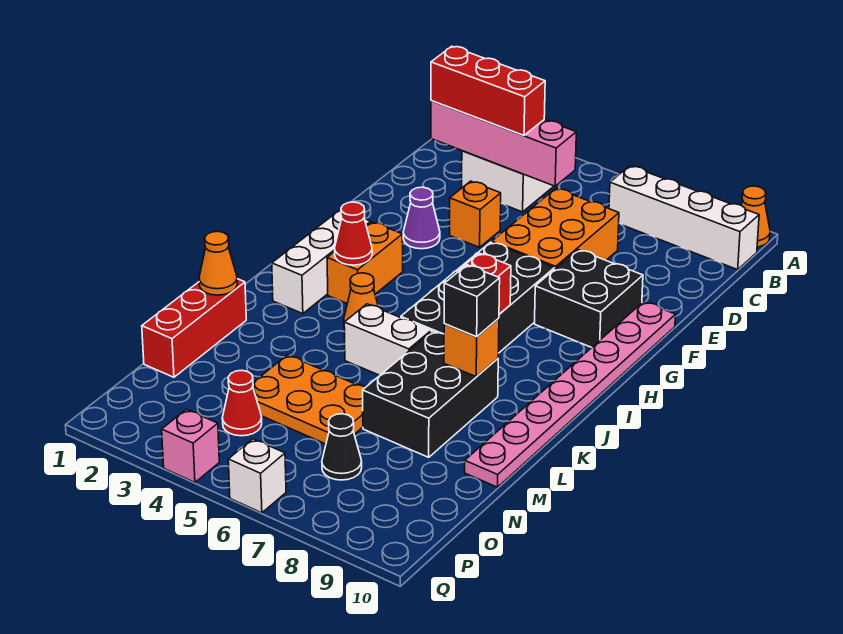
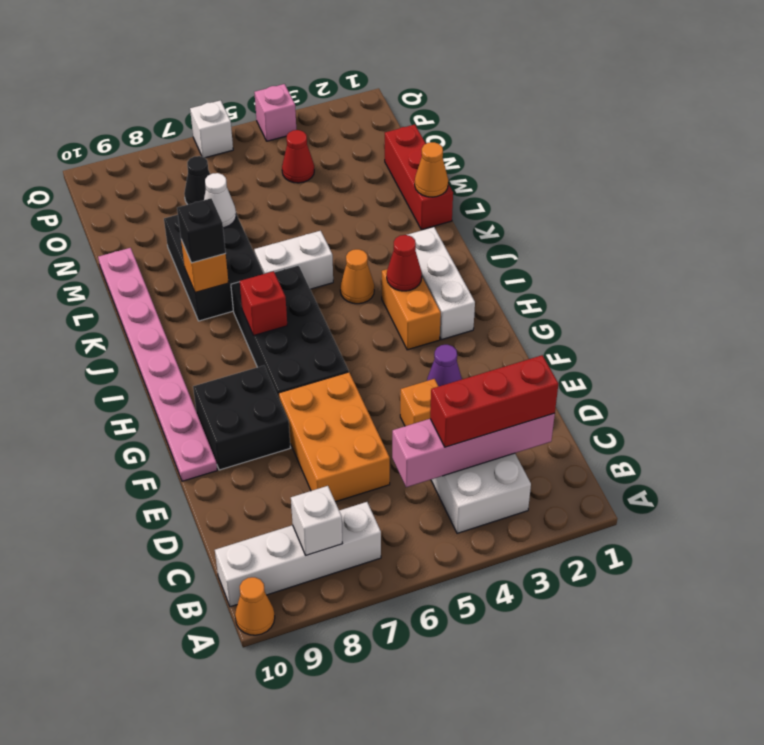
none -> white 1x1 brick [291,486,342,555]
orange 2x3 plate [253,355,365,444] -> none
none -> white 1x1 cone [204,173,236,228]

